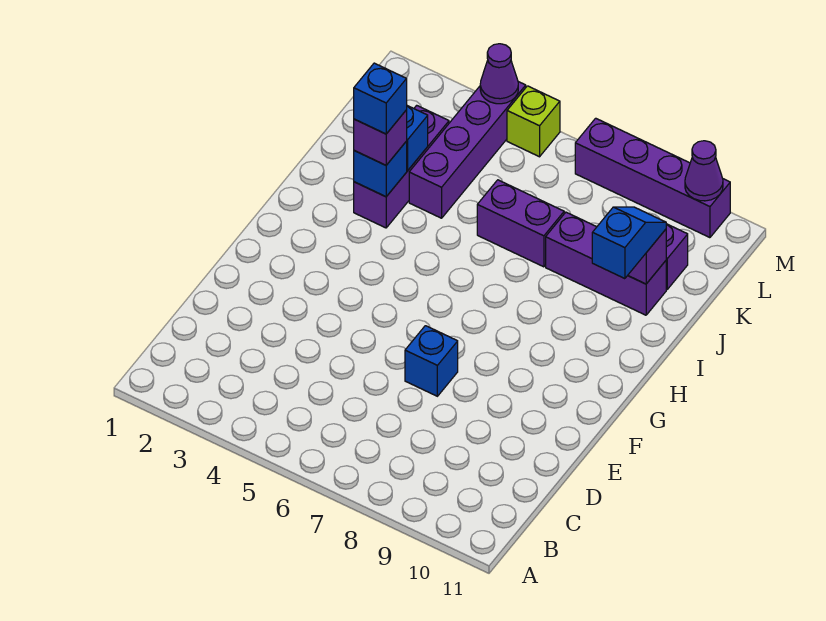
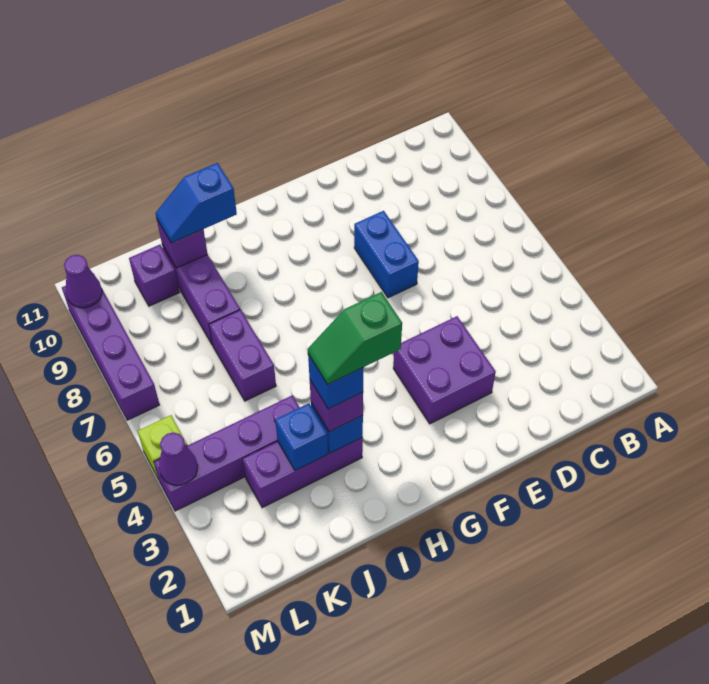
none -> purple 2x2 brick [393,316,496,424]
blue 1x1 brick [405,326,458,396] -> blue 1x2 brick [354,211,419,298]
none -> green 1x2 slope [308,292,402,385]

